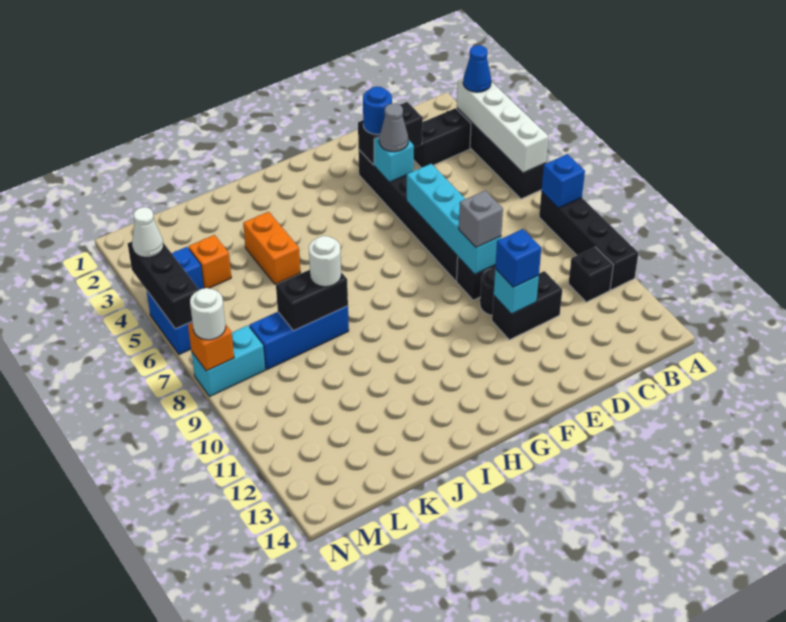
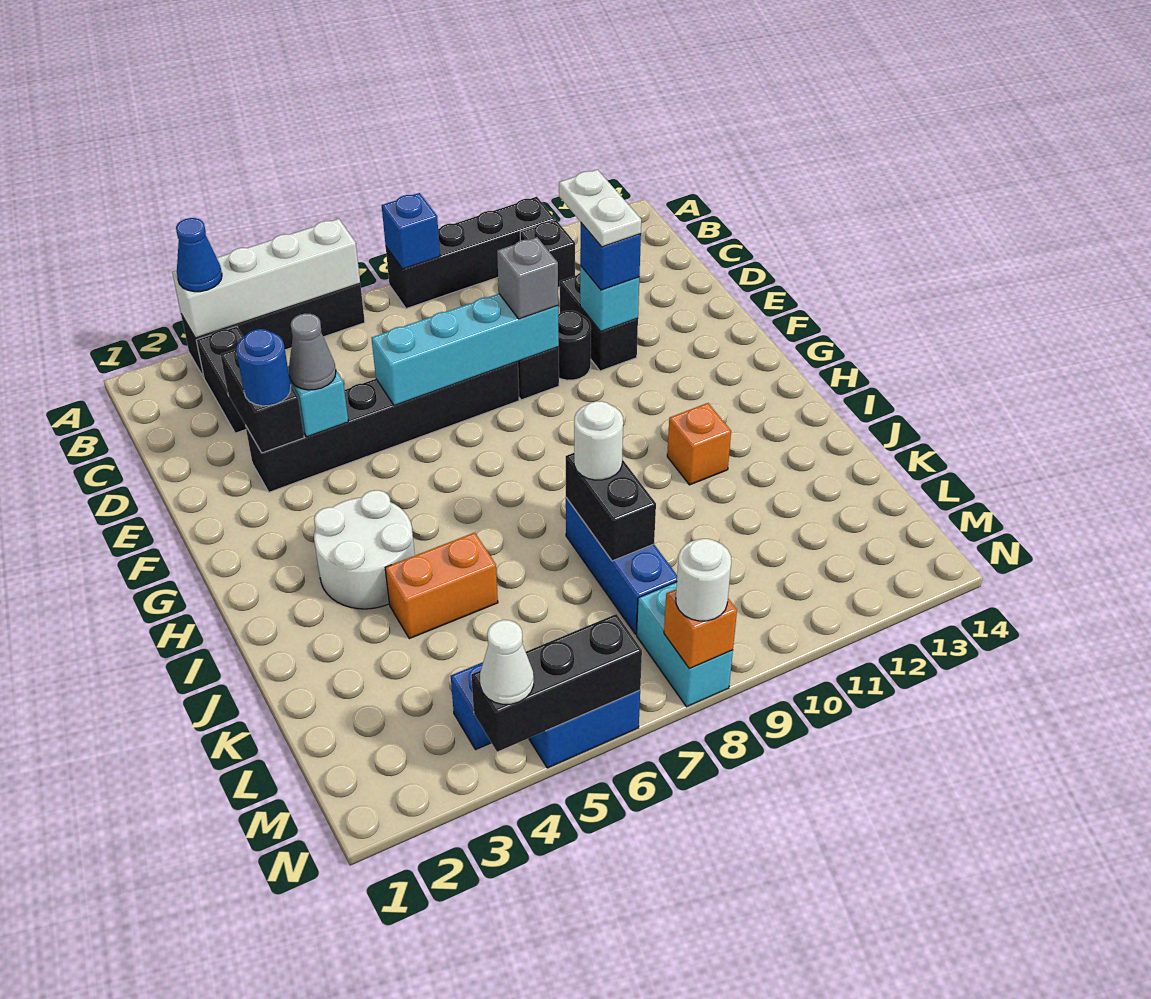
none -> white 1x2 plate [559,170,641,247]
none -> white 2x2 round brick [314,490,415,609]
orange 1x1 brick [188,235,231,288] -> orange 1x1 brick moved to [667,403,731,485]

